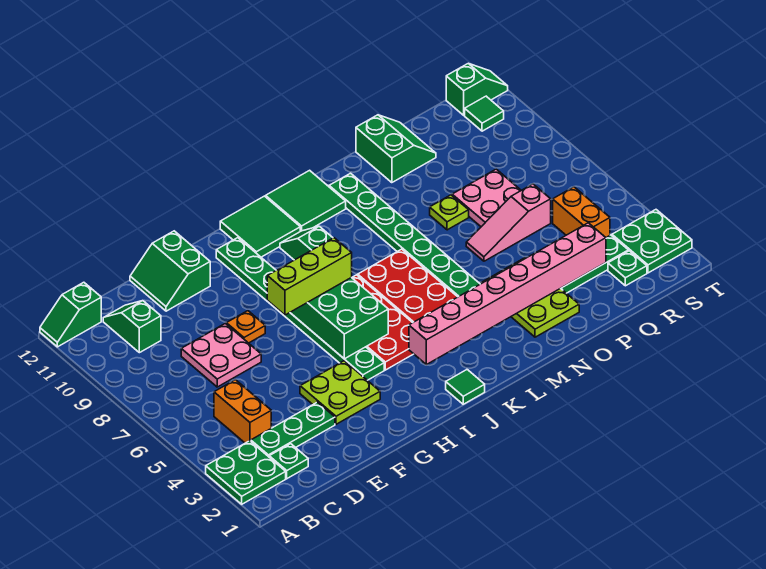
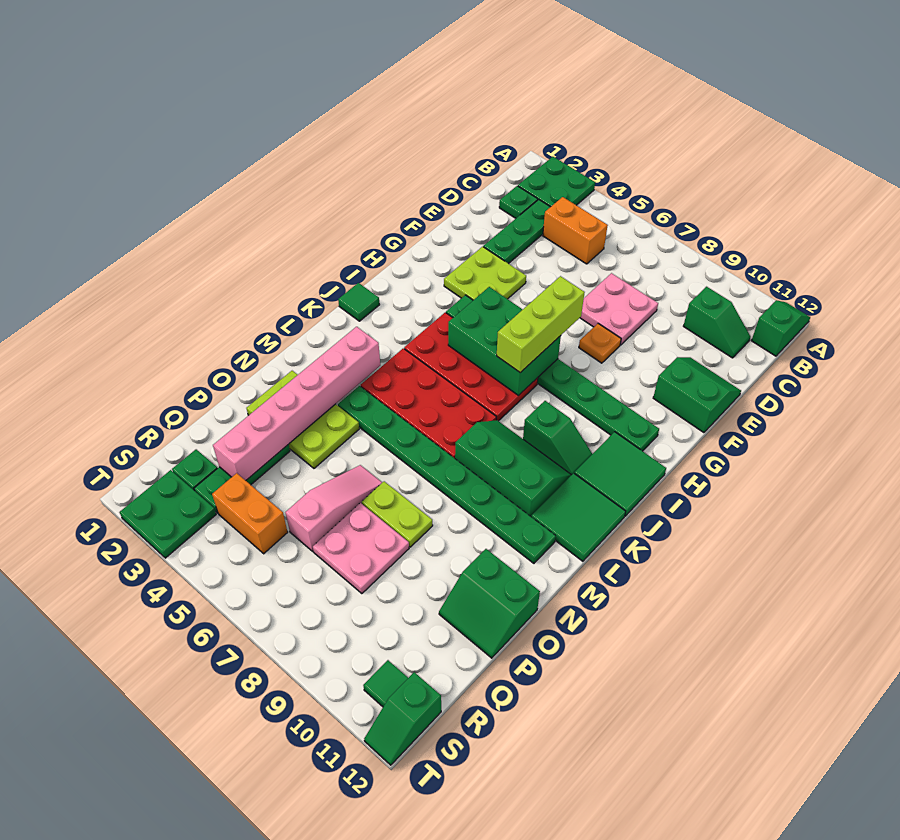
pink 1x8 brick [409,223,606,365] -> pink 1x6 brick [213,327,380,480]
none -> green 2x3 slope [455,420,571,516]
lime 1x1 plate [430,195,469,230] -> lime 1x2 plate [362,481,433,547]

